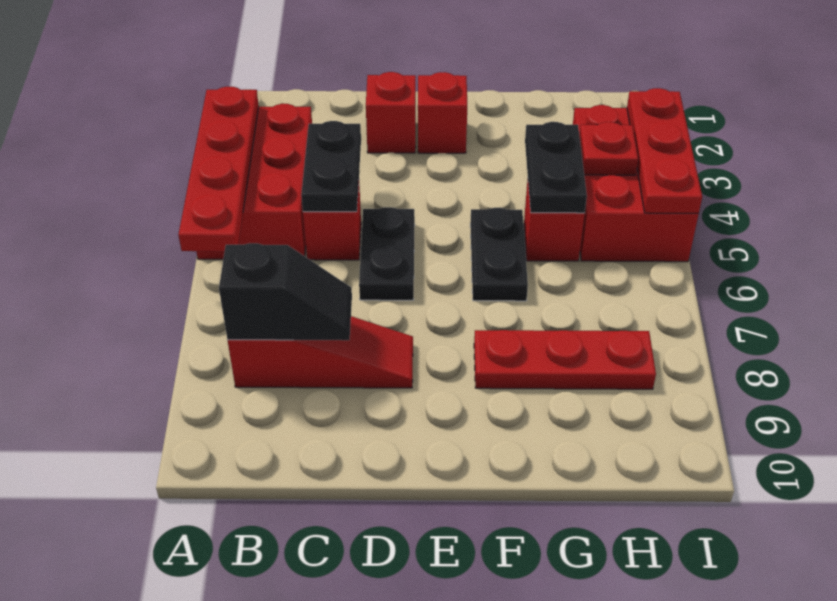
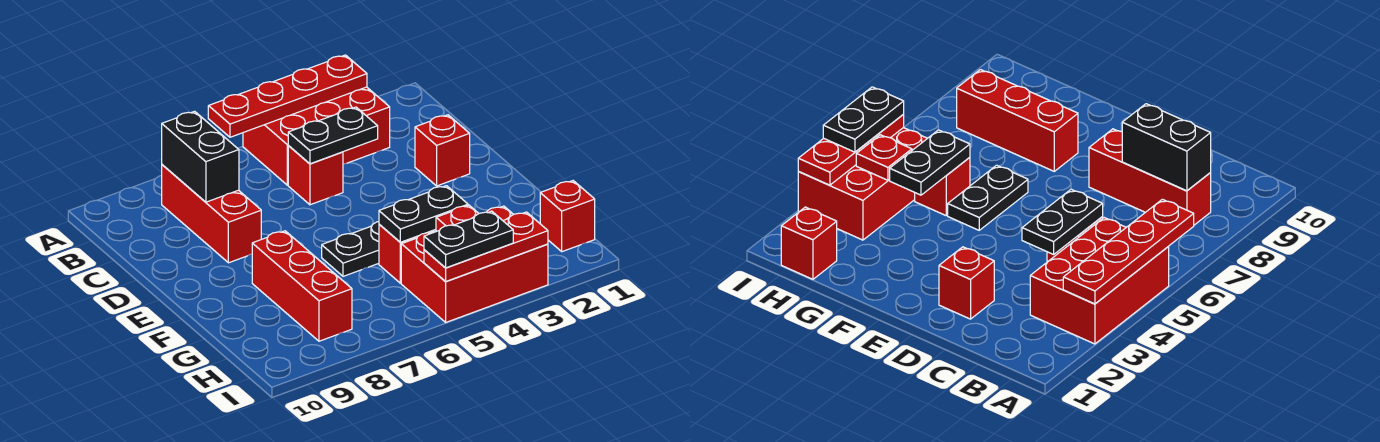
red 1x3 slope [228,316,413,388] -> red 1x3 brick [162,165,261,263]
black 1x2 slope [219,243,352,340] -> black 1x2 brick [162,111,239,202]
black 1x2 plate [359,207,415,300] -> black 1x2 plate moved to [424,211,513,268]
red 1x1 brick [418,72,467,153] -> red 1x1 brick moved to [540,181,595,252]
red 1x3 plate [474,330,656,389] -> red 1x3 brick [252,231,352,341]

